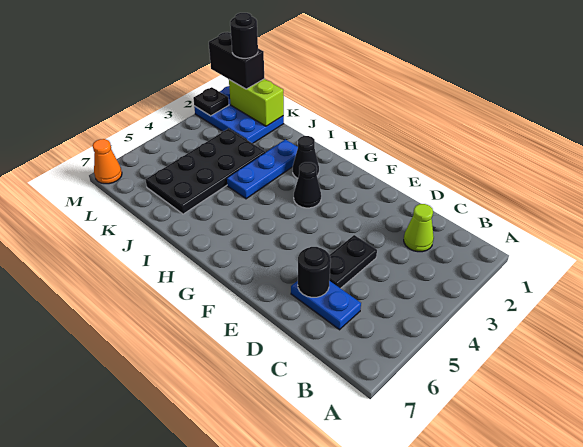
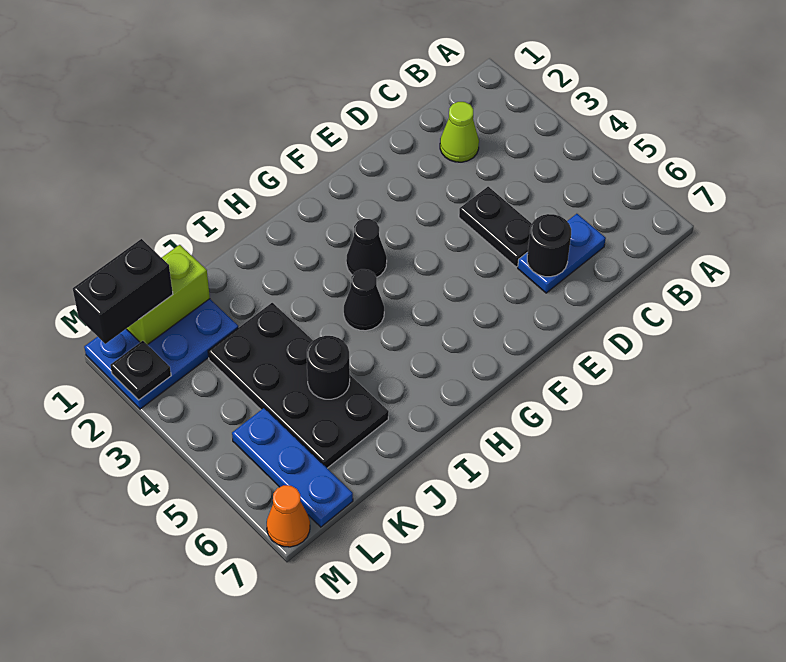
black 1x1 cone [293,136,319,178] -> black 1x1 cone moved to [344,269,384,331]
blue 1x3 plate [227,139,298,199] -> blue 1x3 plate moved to [232,408,353,527]
black 1x1 round brick [230,13,258,58] -> black 1x1 round brick moved to [307,336,350,399]

